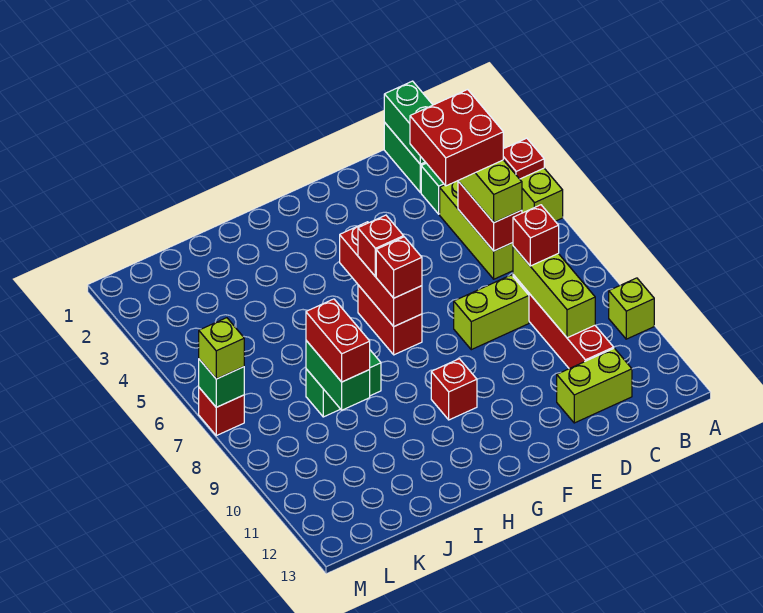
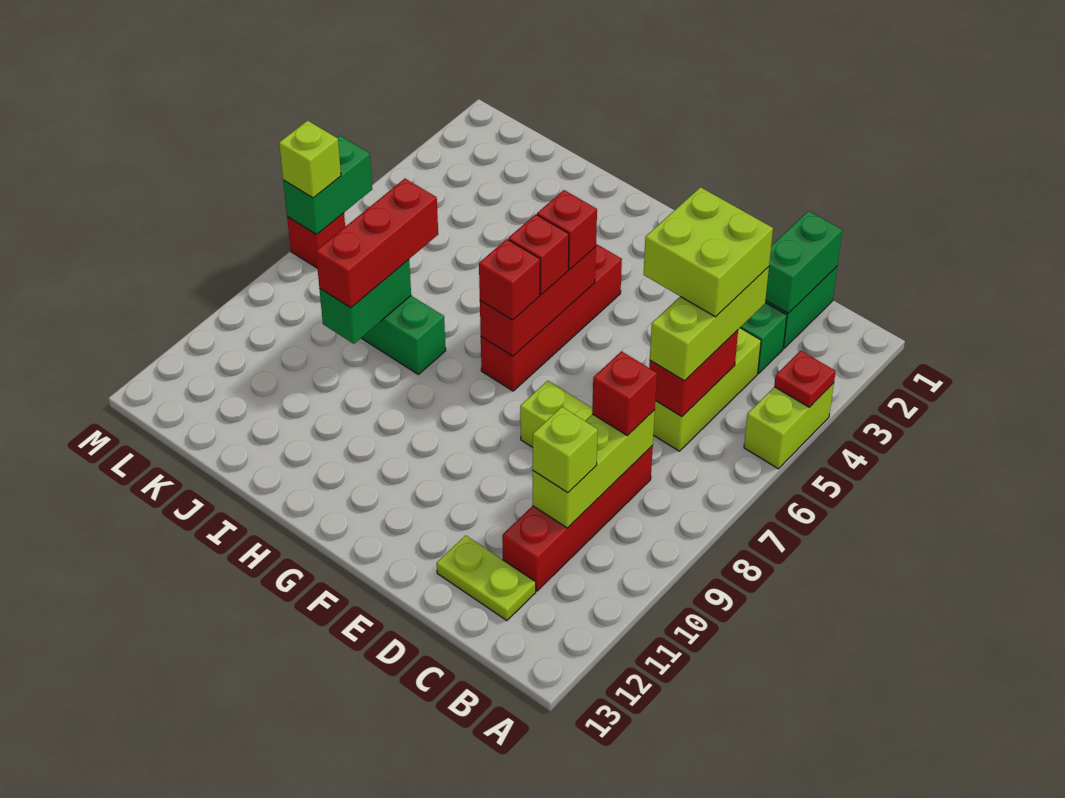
lime 1x1 brick [609,278,654,339] -> lime 1x1 brick moved to [533,407,598,493]
red 2x2 brick [410,90,503,186] -> lime 2x2 brick [643,187,773,317]
lime 1x2 brick [557,348,632,423] -> lime 1x2 plate [437,535,536,621]
red 1x2 brick [358,285,422,355] -> red 1x4 brick [481,244,622,391]
red 1x1 brick [431,359,477,420] -> red 1x1 brick moved to [537,190,597,269]
red 1x2 brick [306,299,370,382] -> red 1x3 brick [316,179,438,308]
green 1x1 brick [199,359,244,407] -> green 1x2 brick [283,136,372,234]

